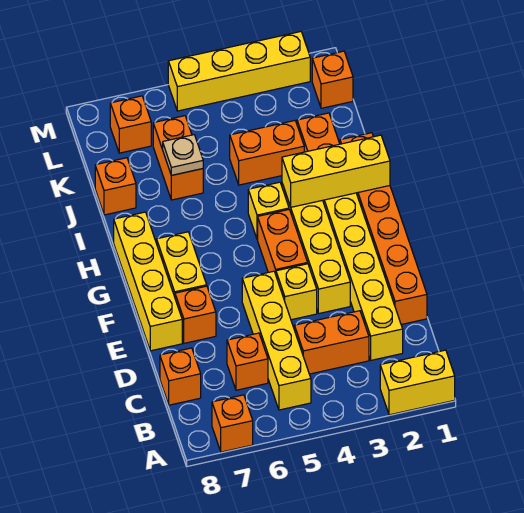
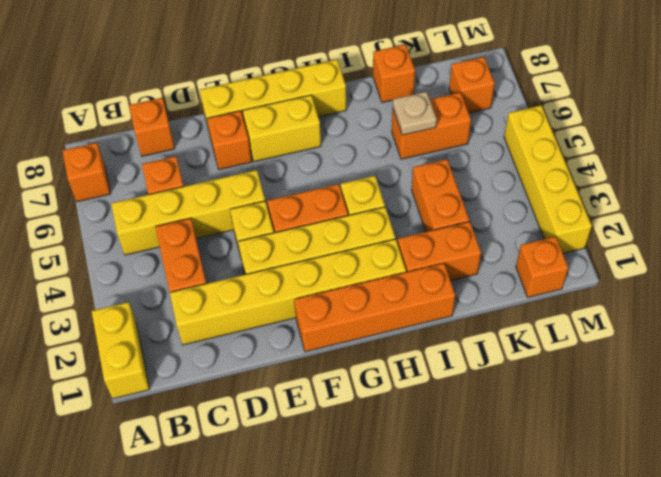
orange 1x6 brick [340,133,427,324] -> orange 1x4 brick [294,263,455,352]
yellow 1x3 brick [282,135,390,207] -> none

